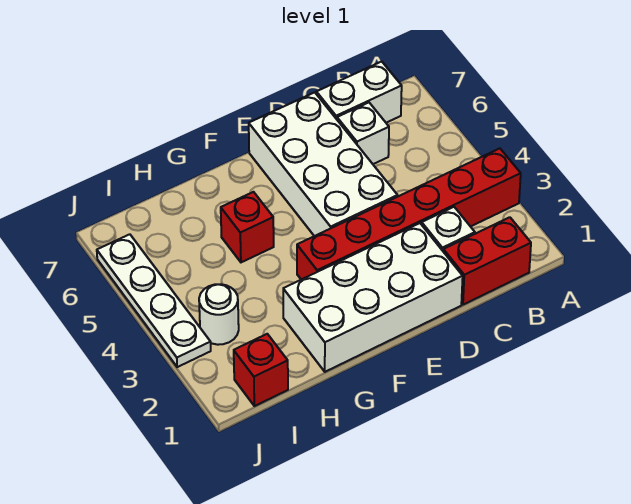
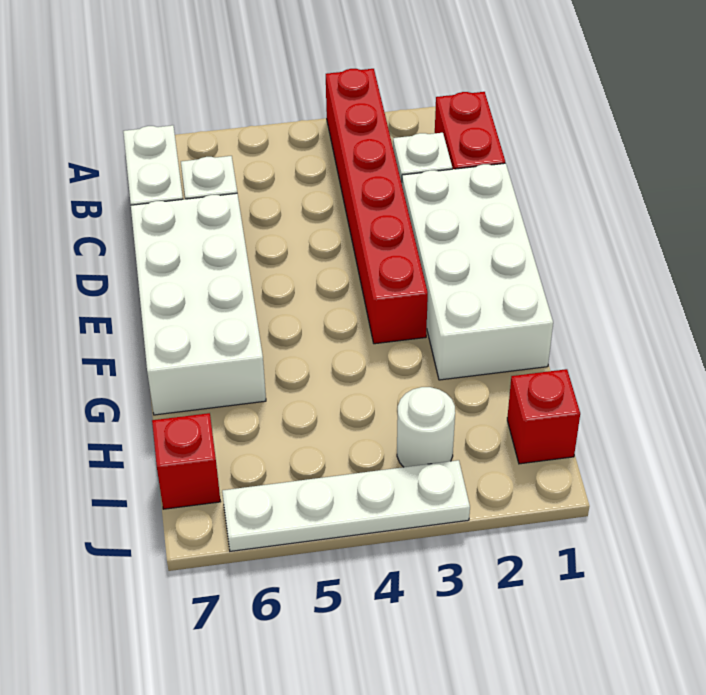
white 2x4 brick [249,92,398,236] -> white 2x4 brick turned to [131,193,266,415]
red 1x1 brick [221,192,274,262] -> red 1x1 brick moved to [152,413,220,509]

